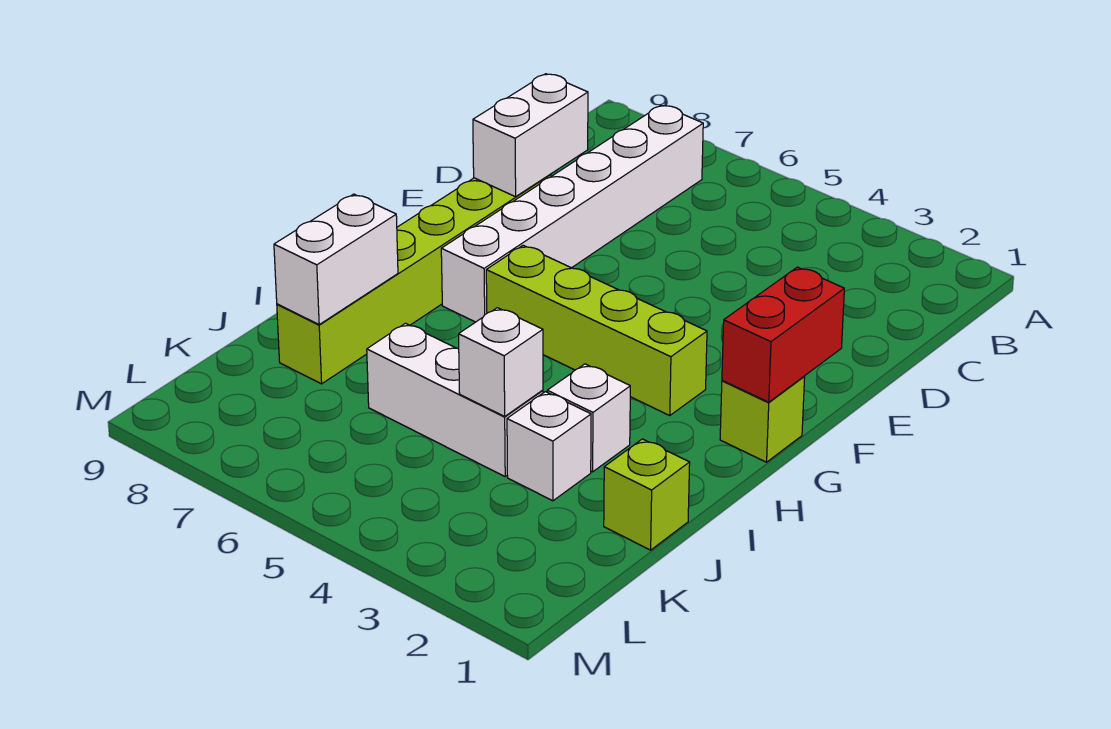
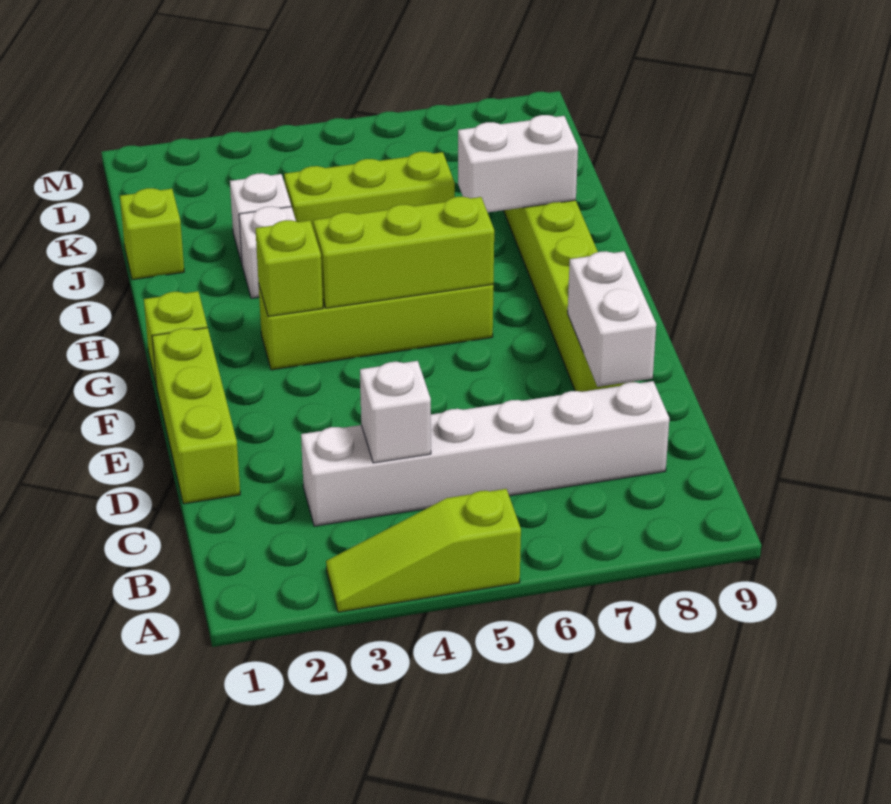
none -> lime 1x3 slope [326,489,521,612]
white 1x6 brick [441,105,703,322] -> white 1x6 brick turned to [301,381,669,526]
none -> lime 1x3 brick [152,328,240,504]
red 1x2 brick [722,267,844,402] -> none
none -> lime 1x1 brick [255,220,323,317]
none -> lime 1x3 brick [313,197,494,308]
white 1x2 brick [274,194,398,324] -> white 1x2 brick turned to [458,115,578,212]
white 1x3 brick [367,323,543,476] -> lime 1x3 brick [284,152,455,230]
white 1x1 brick [459,308,543,416] -> white 1x1 brick moved to [360,361,431,463]

